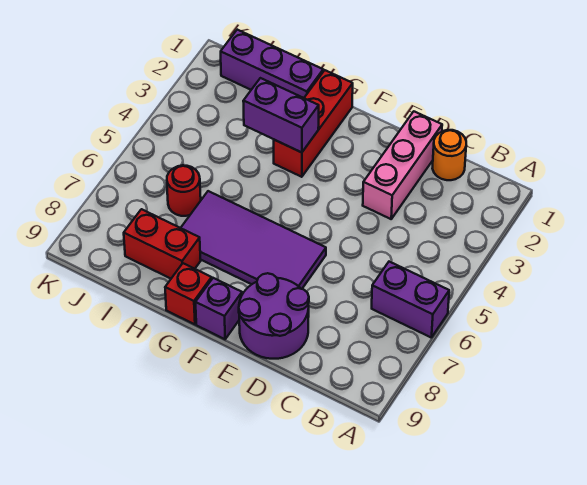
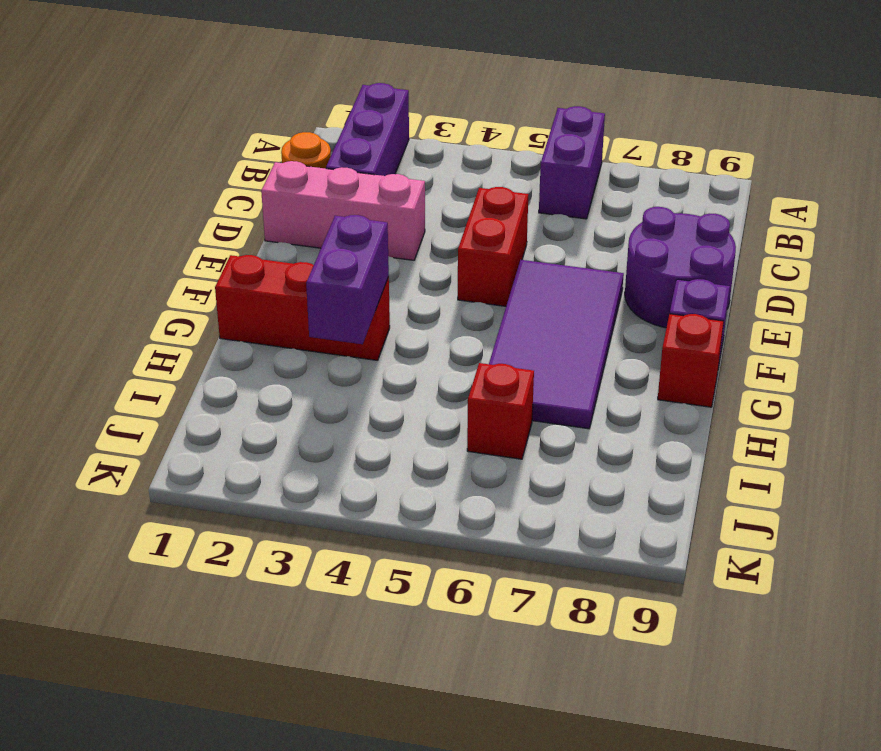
purple 1x3 brick [221,30,323,98] -> purple 1x3 brick moved to [326,83,409,176]
red 1x2 brick [124,209,201,279] -> red 1x2 brick moved to [458,187,528,306]
red 1x1 round brick [167,165,201,216] -> red 1x1 brick [467,363,534,459]

